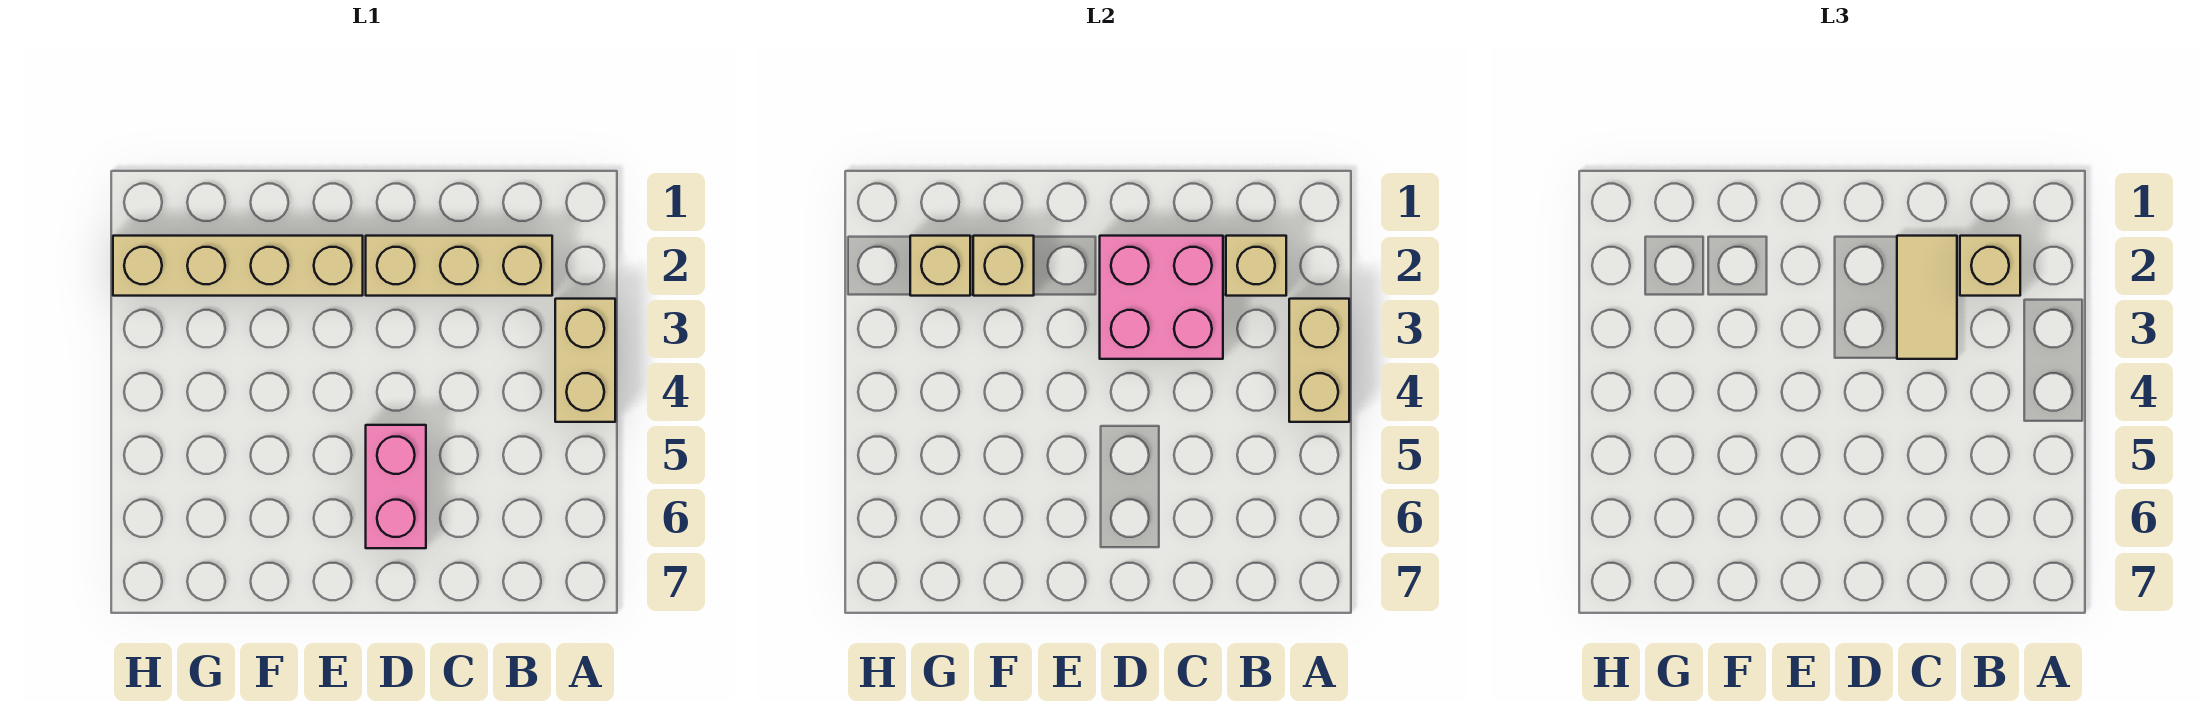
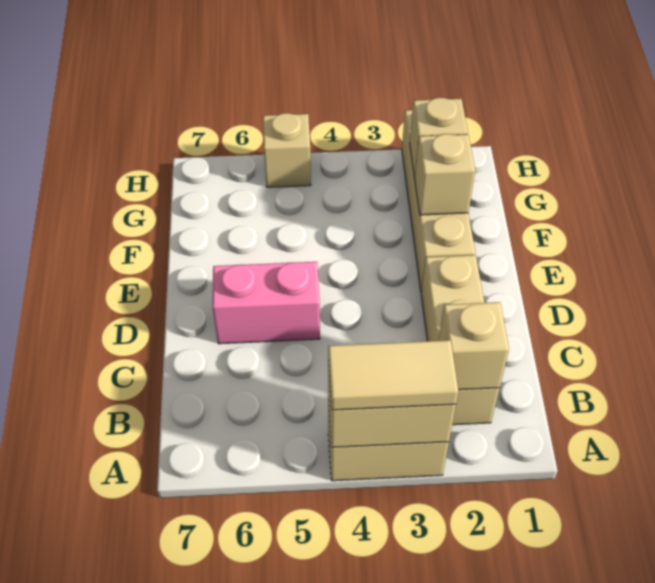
tan 1x1 brick [1960,236,2020,296] -> tan 1x1 brick moved to [263,113,311,187]
pink 2x2 brick [1100,236,1223,359] -> none
tan 1x2 tile [1897,236,1957,359] -> tan 1x2 tile moved to [328,340,458,410]

